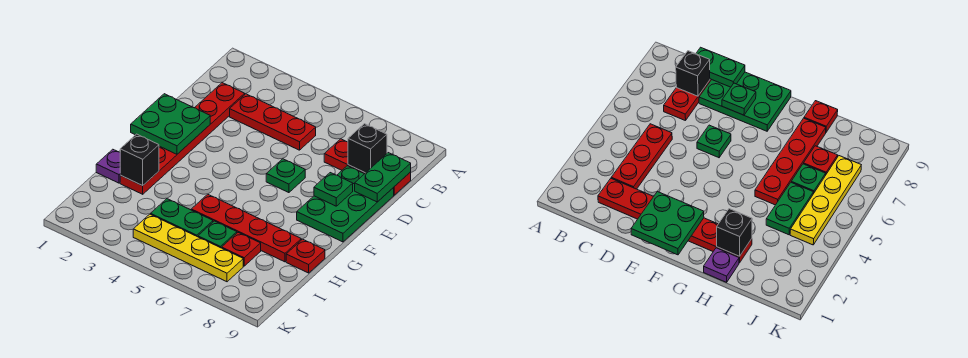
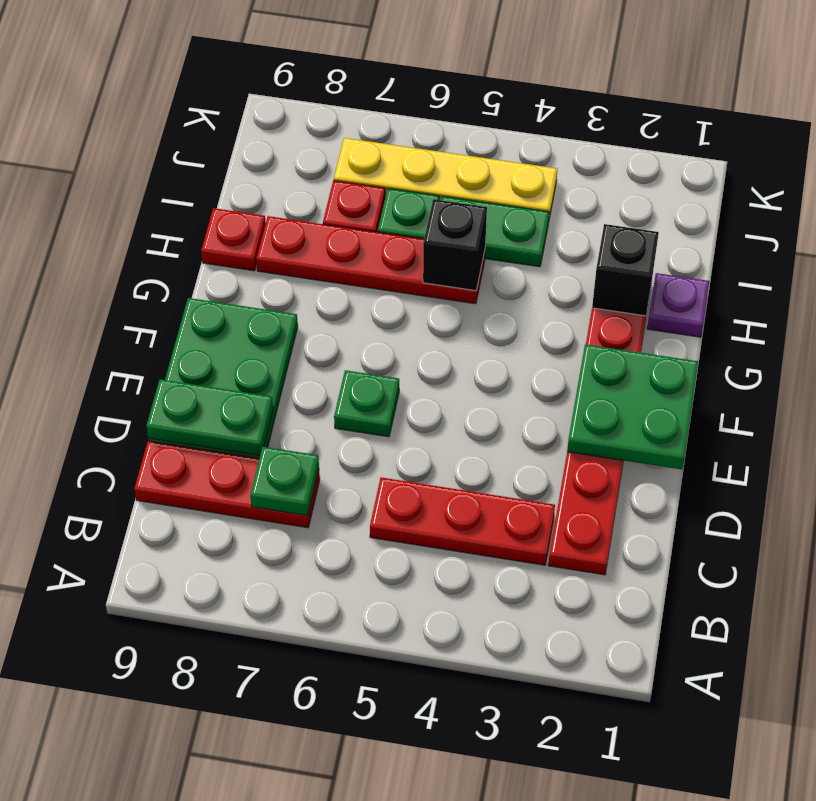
black 1x1 brick [348,124,387,173] -> black 1x1 brick moved to [423,199,487,291]
green 1x2 plate [355,153,411,202] -> green 1x2 plate turned to [146,379,273,456]
green 1x1 plate [314,173,353,206] -> green 1x1 plate moved to [250,447,319,516]

